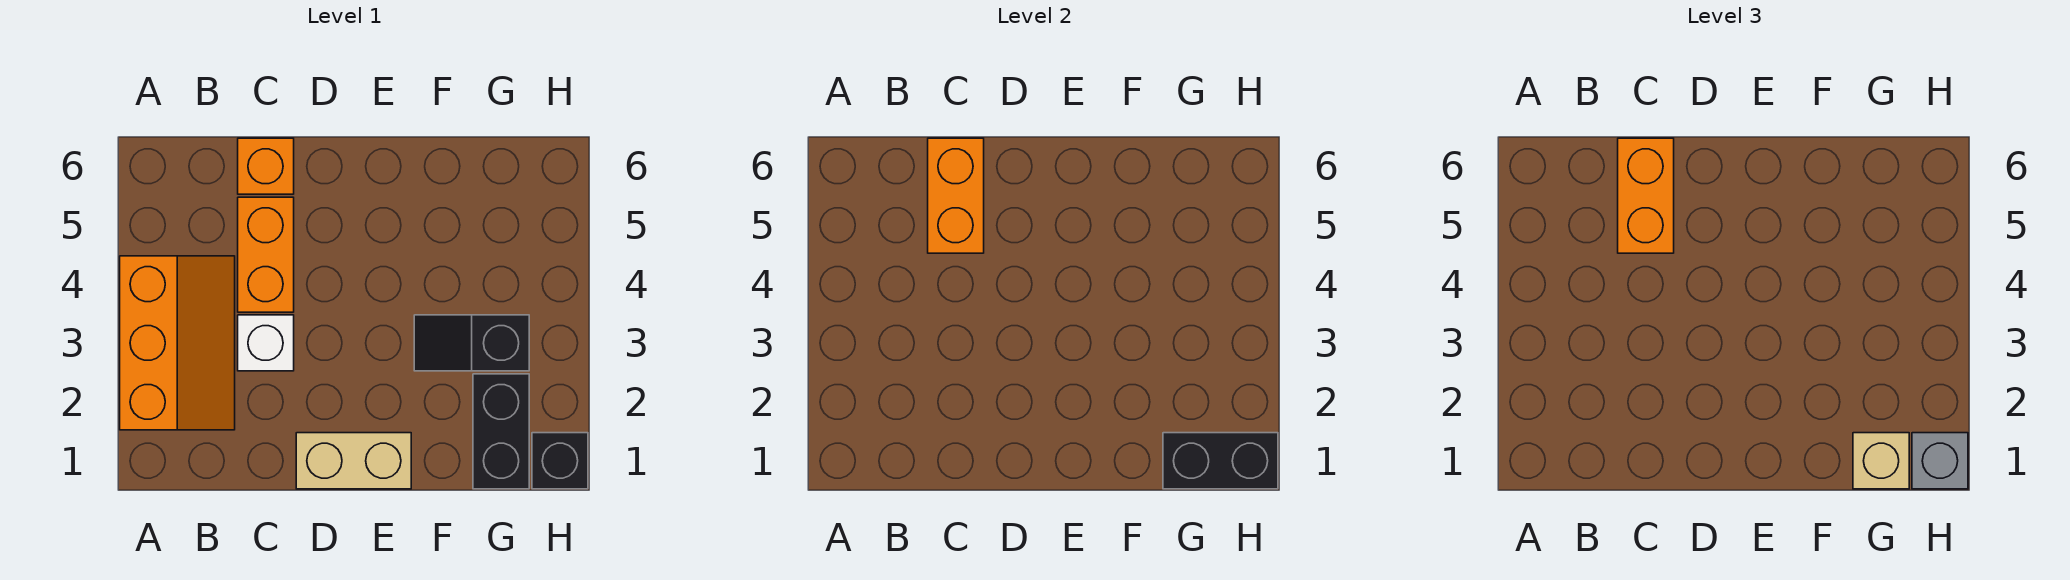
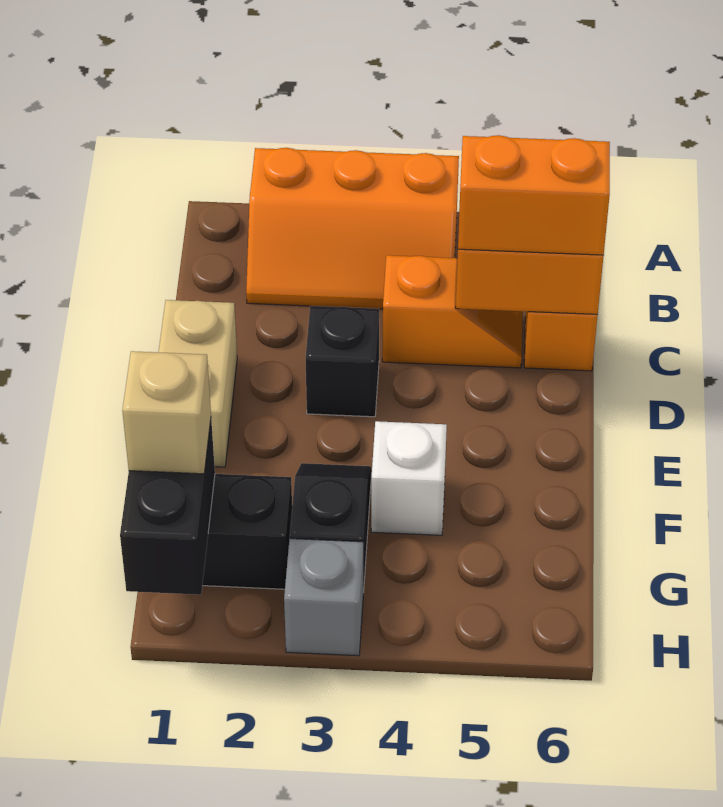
white 1x1 brick [238,315,294,371] -> white 1x1 brick moved to [371,421,447,535]
orange 1x2 brick [238,197,294,312] -> orange 1x2 slope [382,255,523,368]
black 1x1 brick [532,433,588,489] -> black 1x1 brick moved to [306,306,379,417]
grey 1x1 brick [1912,433,1968,489] -> grey 1x1 brick moved to [284,539,363,656]

